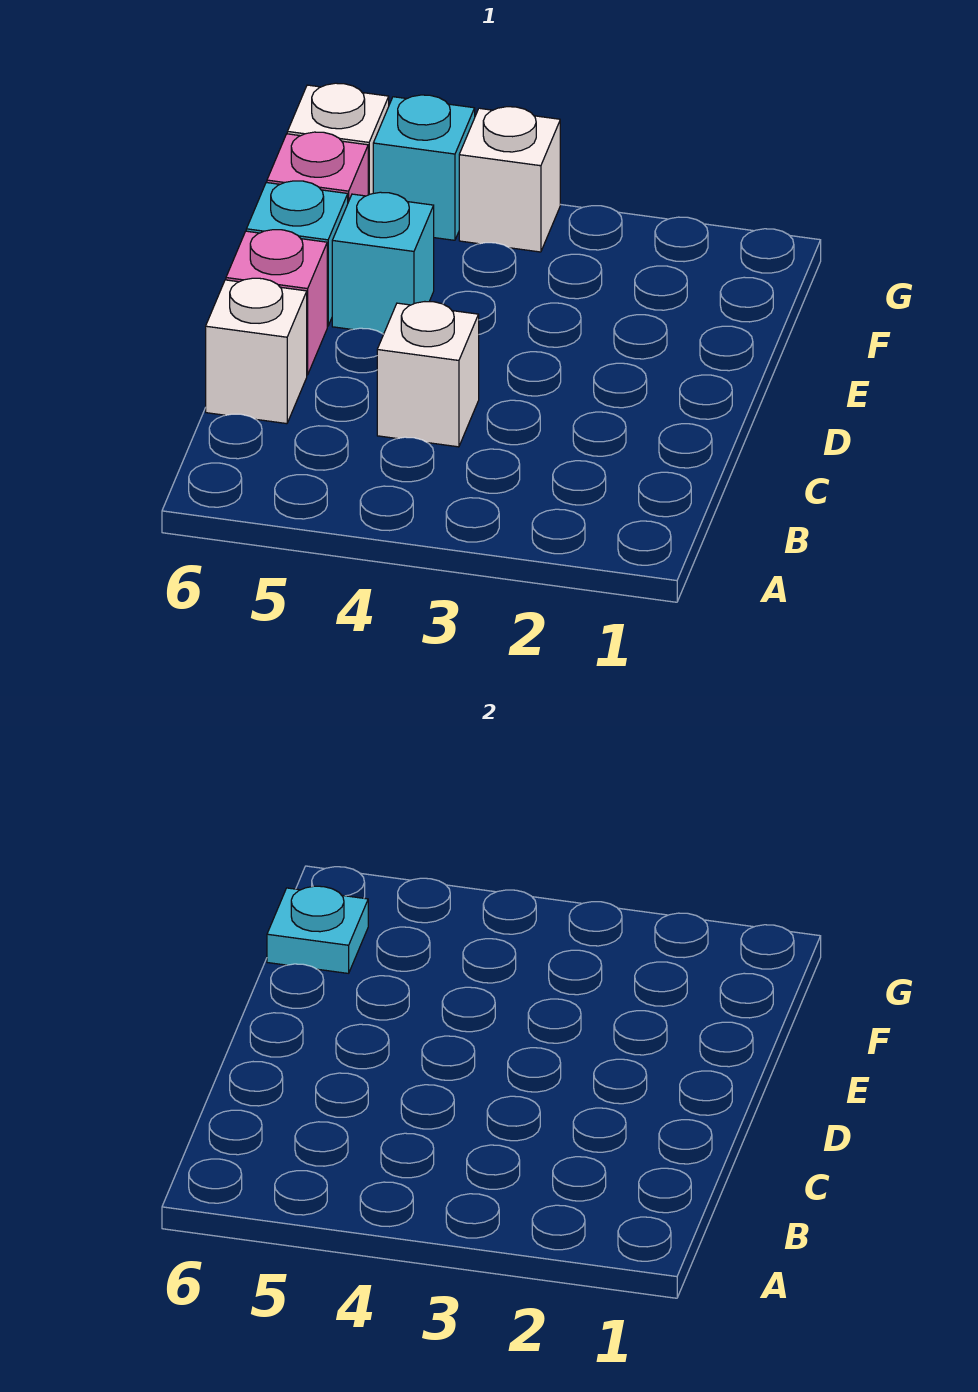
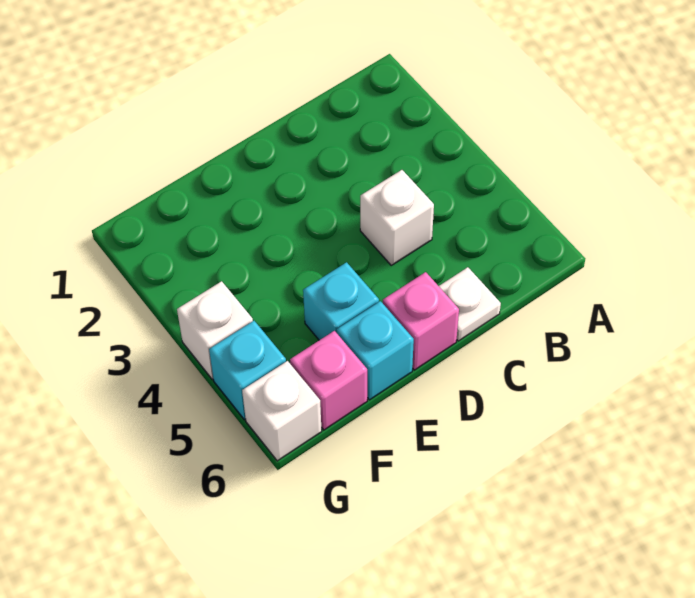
white 1x1 brick [206,278,307,424] -> white 1x1 plate [439,267,501,341]
cyan 1x1 plate [267,886,368,973] -> none

